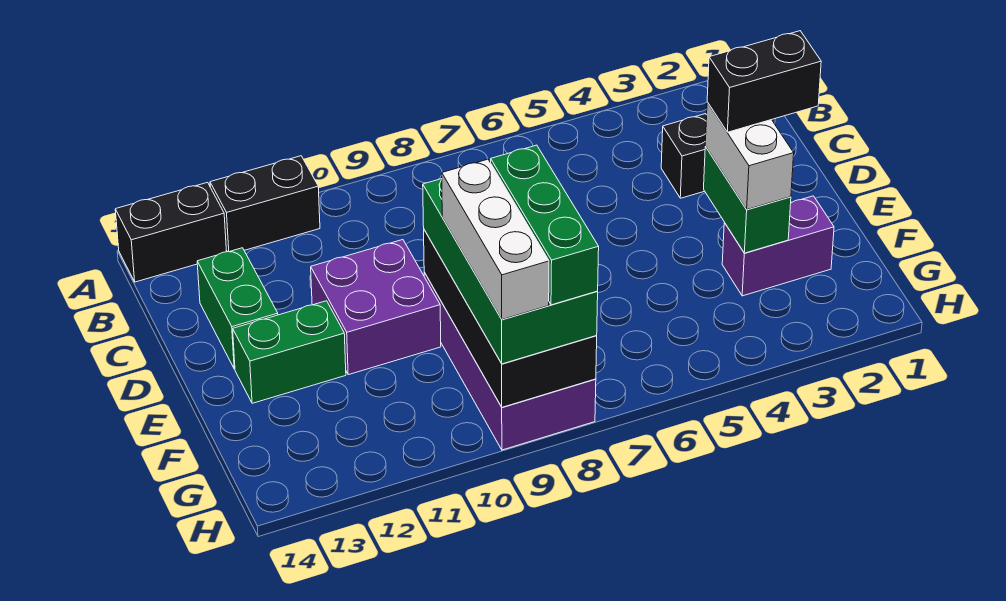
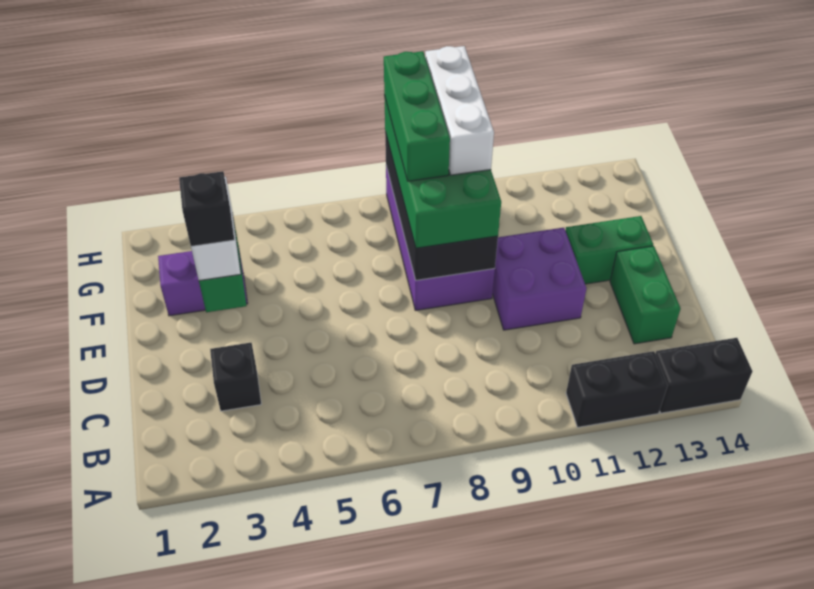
black 1x2 brick [707,31,821,132] -> black 1x1 brick [179,171,234,246]

